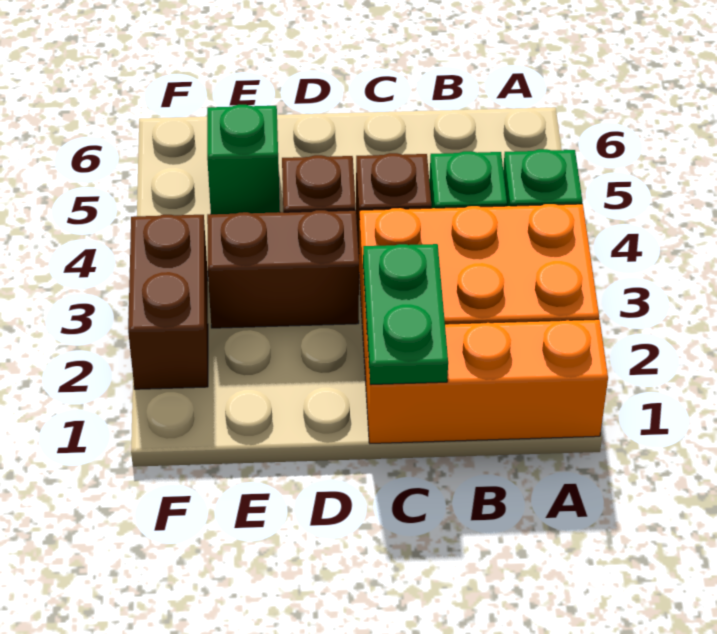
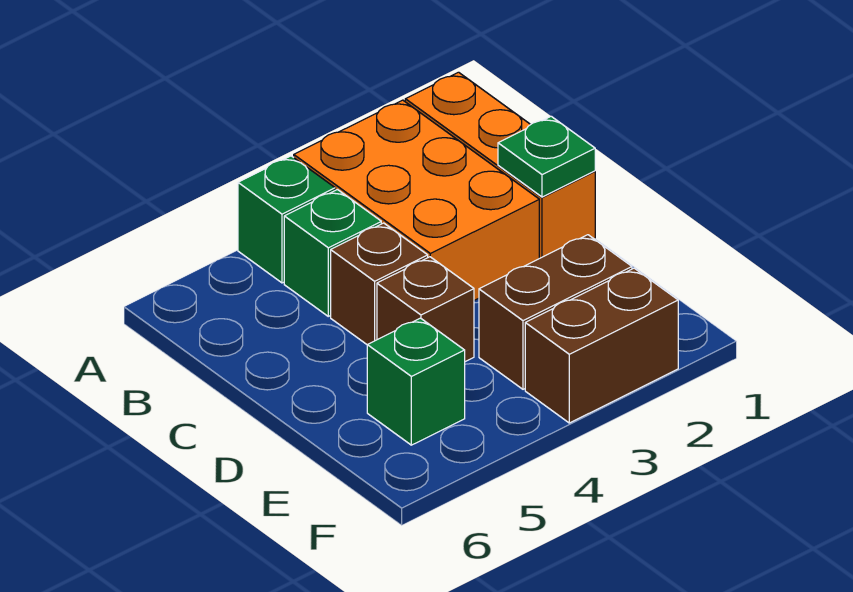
green 1x2 plate [363,244,448,385] -> green 1x1 plate [498,116,595,197]
brown 1x2 brick [207,210,359,328] -> brown 1x2 brick turned to [479,235,632,389]

